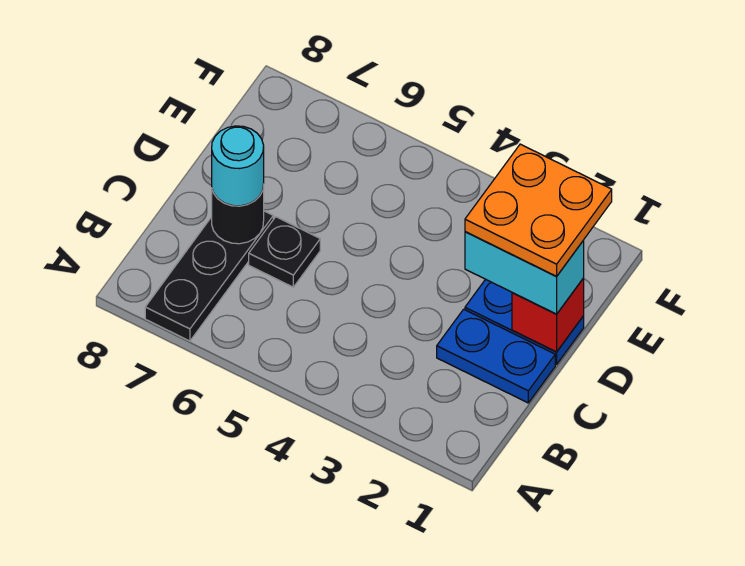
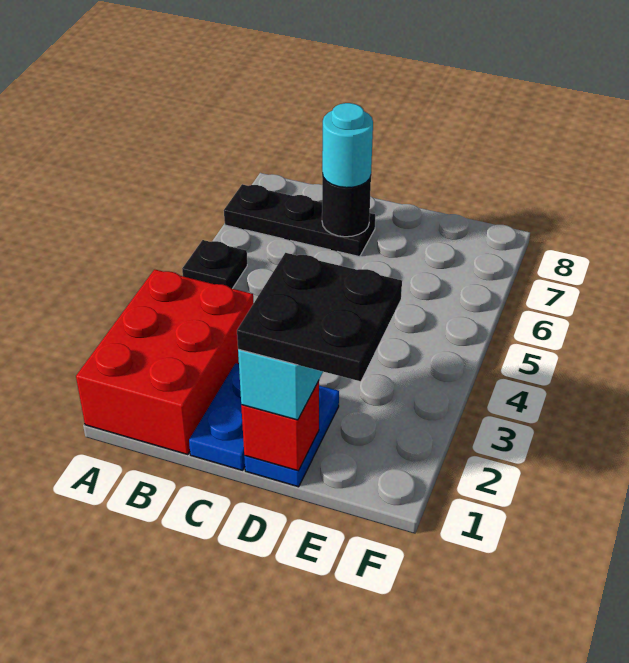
none -> red 2x3 brick [76,269,254,455]
black 1x1 plate [249,217,320,287] -> black 1x1 plate moved to [182,240,247,289]
orange 2x2 plate [465,144,612,276] -> black 2x2 plate [237,253,402,381]

